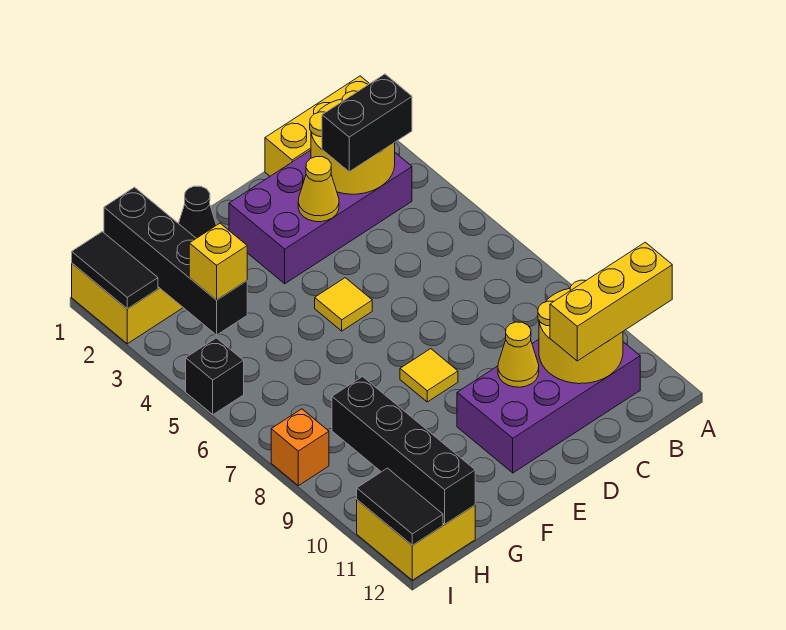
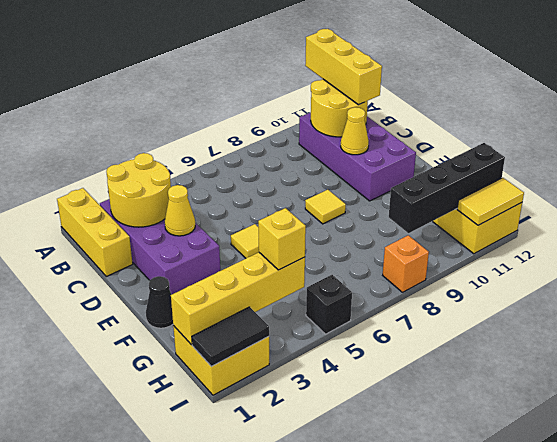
black 1x2 brick [322,74,412,172] -> none
black 1x4 brick [104,187,247,335] -> yellow 1x4 brick [171,252,305,345]
black 1x2 tile [357,468,443,545] -> yellow 1x2 tile [457,178,524,225]

